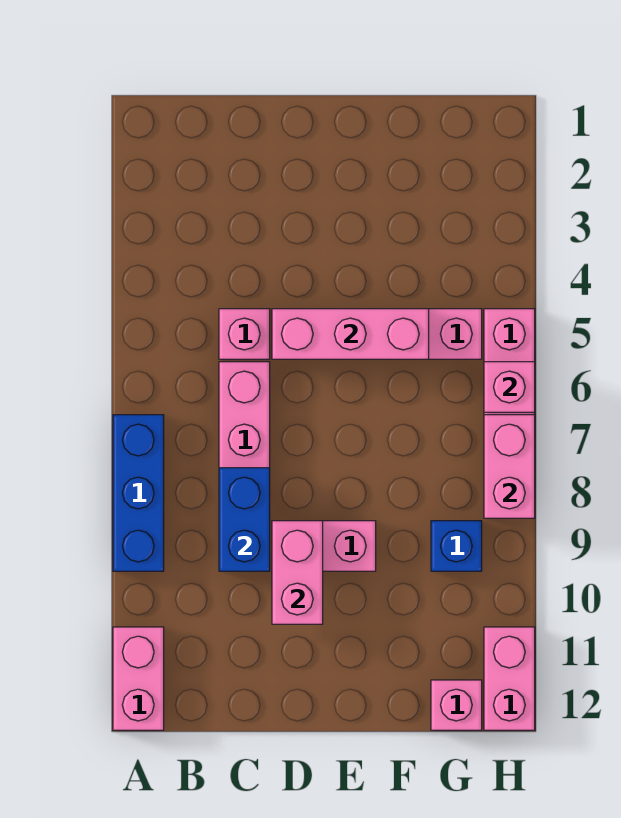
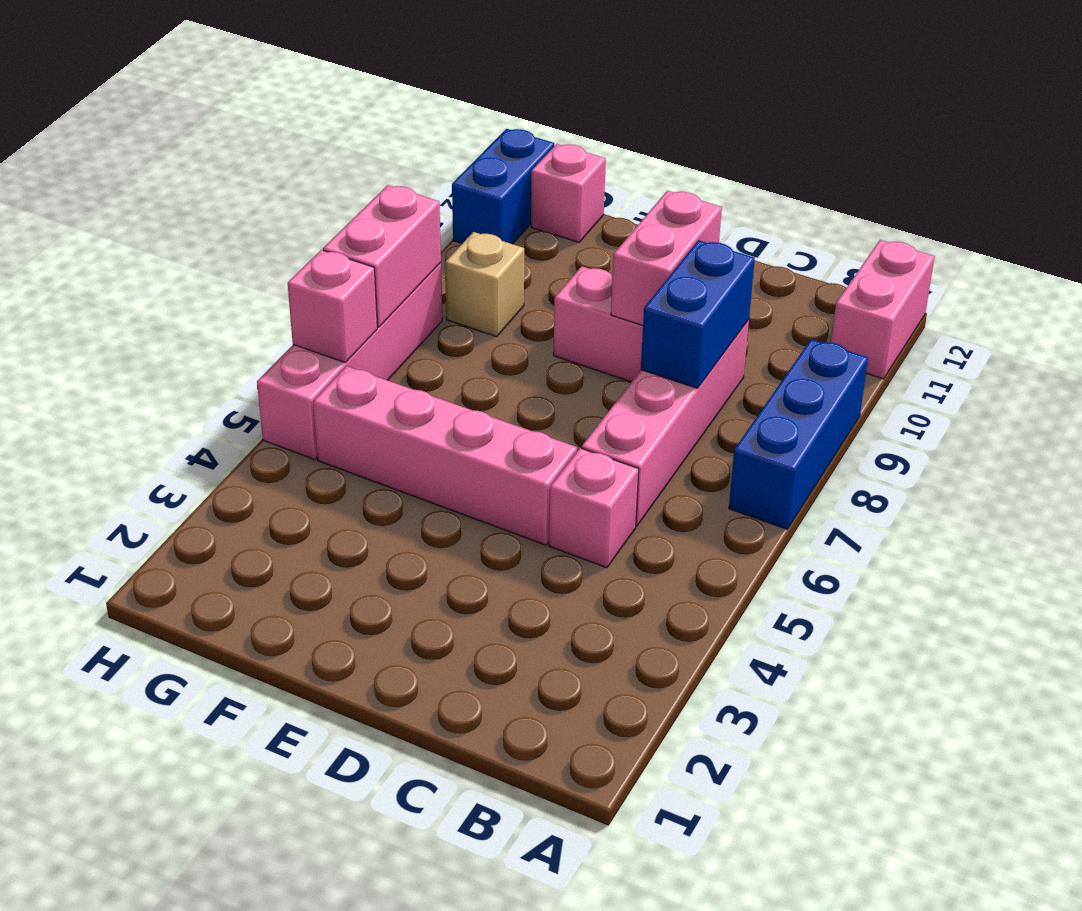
pink 1x3 brick [272,309,429,359] -> none
blue 1x1 brick [431,521,482,571] -> tan 1x1 brick [445,232,524,337]
pink 1x2 brick [484,627,535,730] -> blue 1x2 brick [452,129,554,244]

